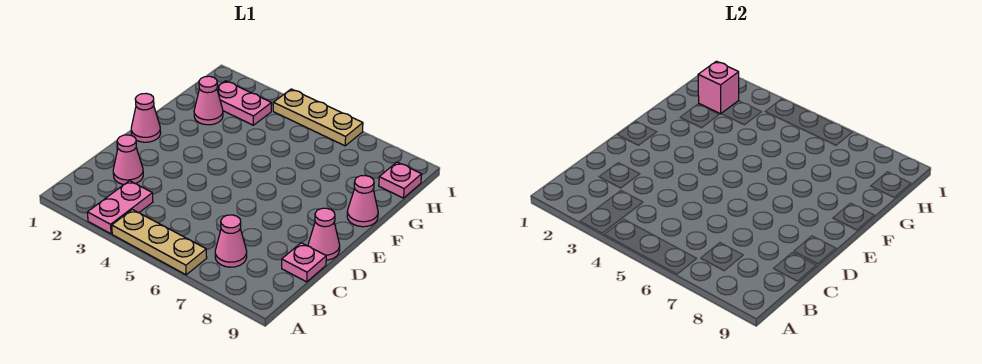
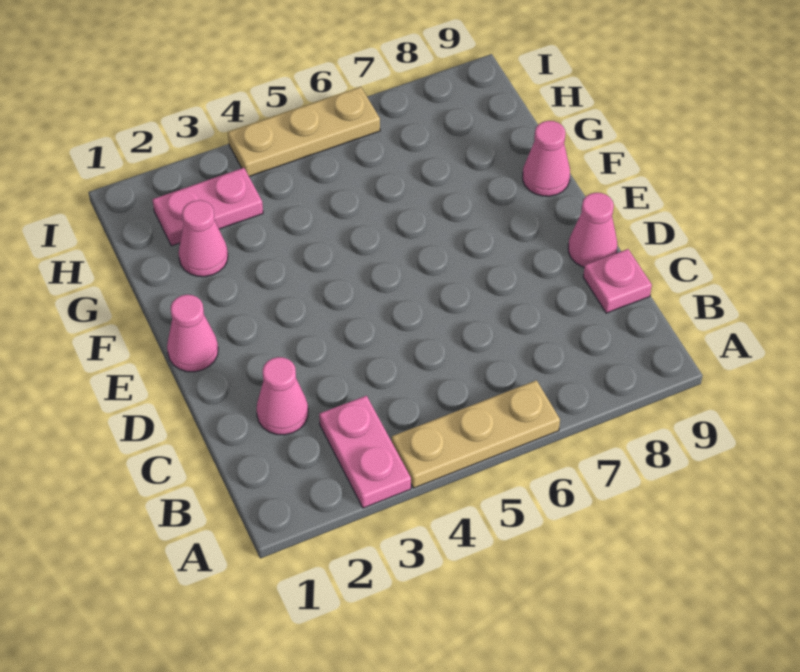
pink 1x1 cone [215,215,247,267] -> none
pink 1x1 brick [698,61,739,114] -> none
pink 1x1 plate [379,162,422,198] -> none

